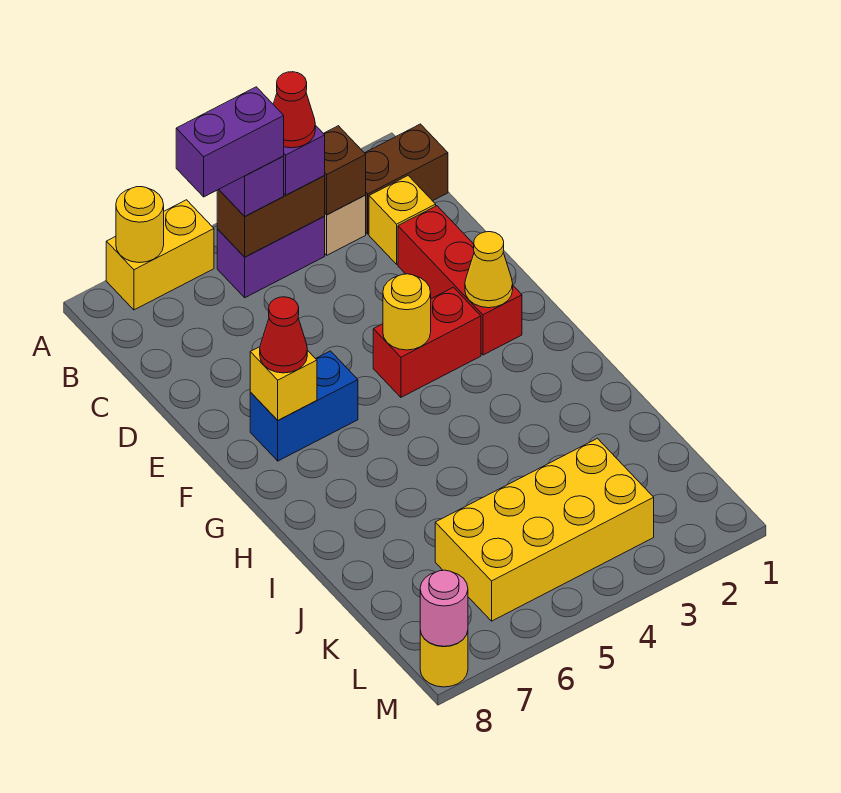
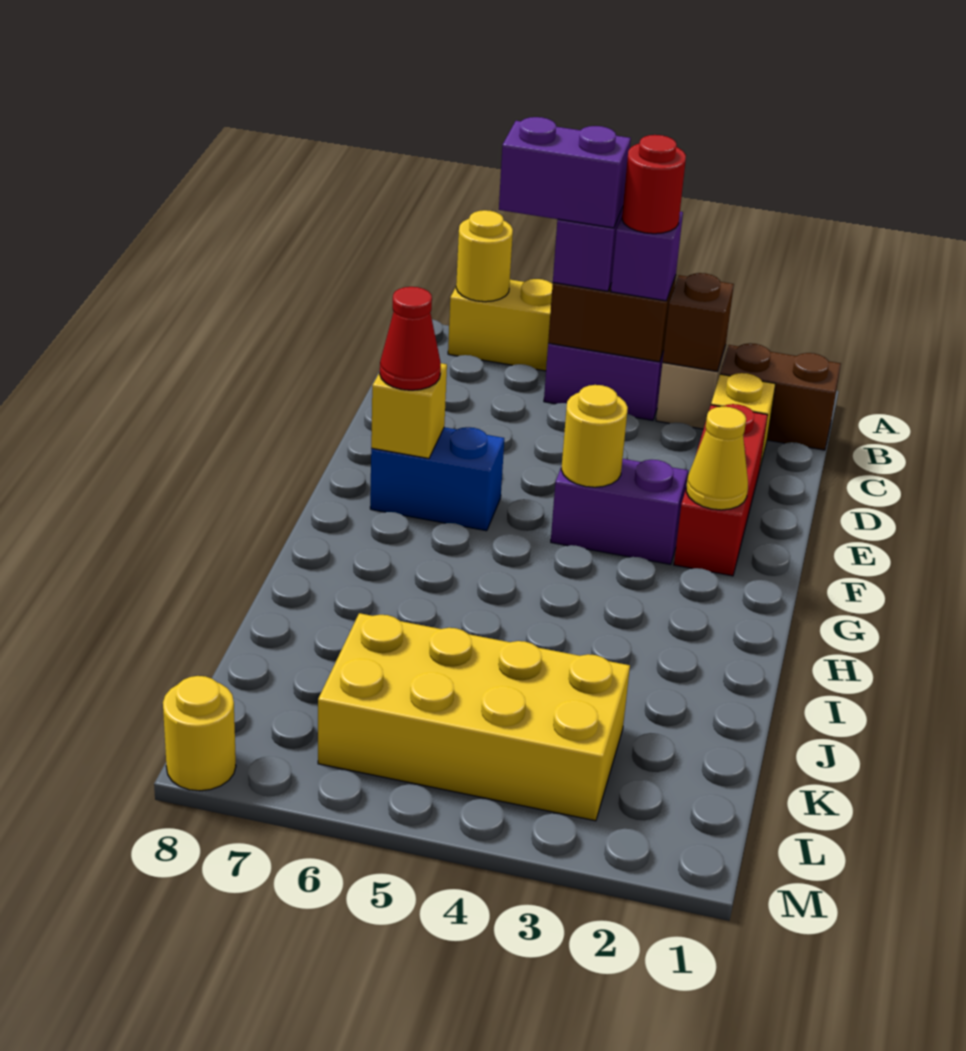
red 1x1 cone [273,72,315,148] -> red 1x1 round brick [622,135,686,234]
red 1x2 brick [373,287,481,397] -> purple 1x2 brick [551,459,688,564]
pink 1x1 round brick [420,570,468,646] -> none

